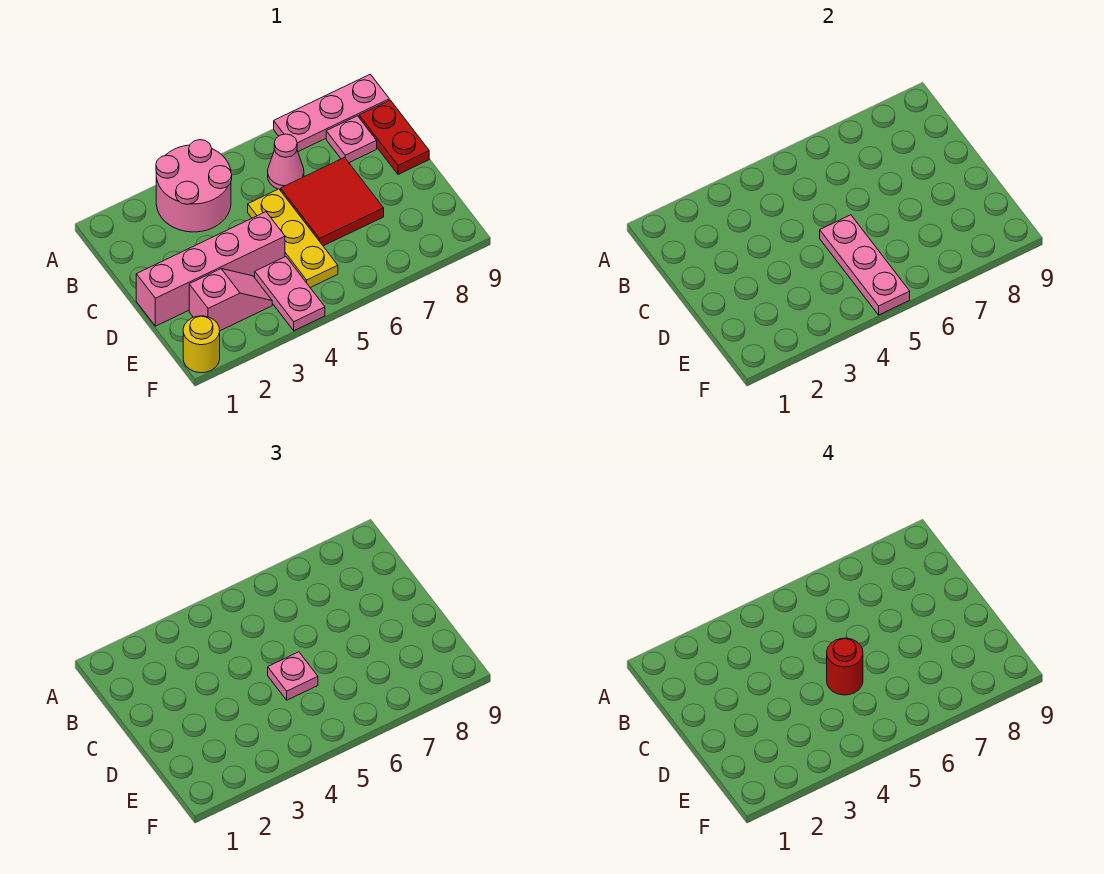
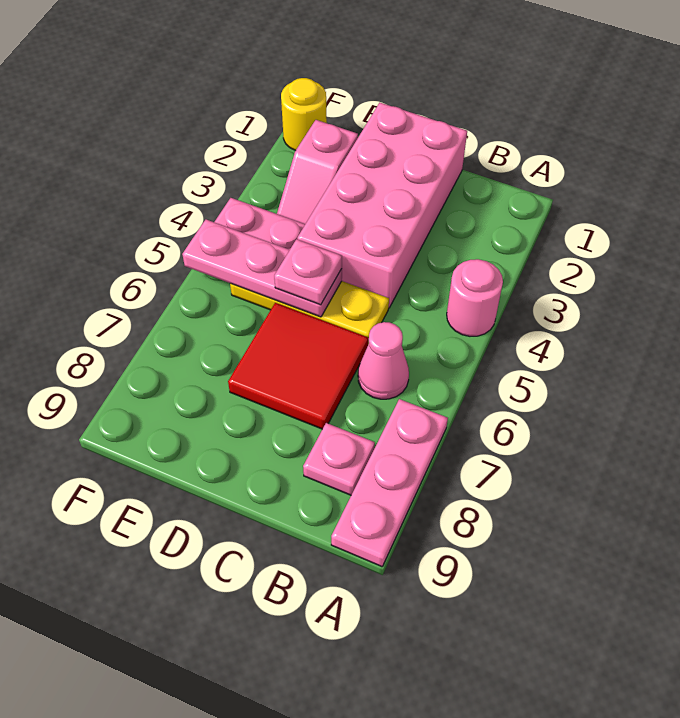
pink 2x2 round brick [156,140,232,232] -> pink 1x1 round brick [447,259,503,336]
red 1x2 plate [359,100,429,174] -> none
pink 1x4 brick [136,212,285,326] -> pink 2x4 brick [297,103,467,308]
red 1x1 round brick [827,638,863,695] -> none

